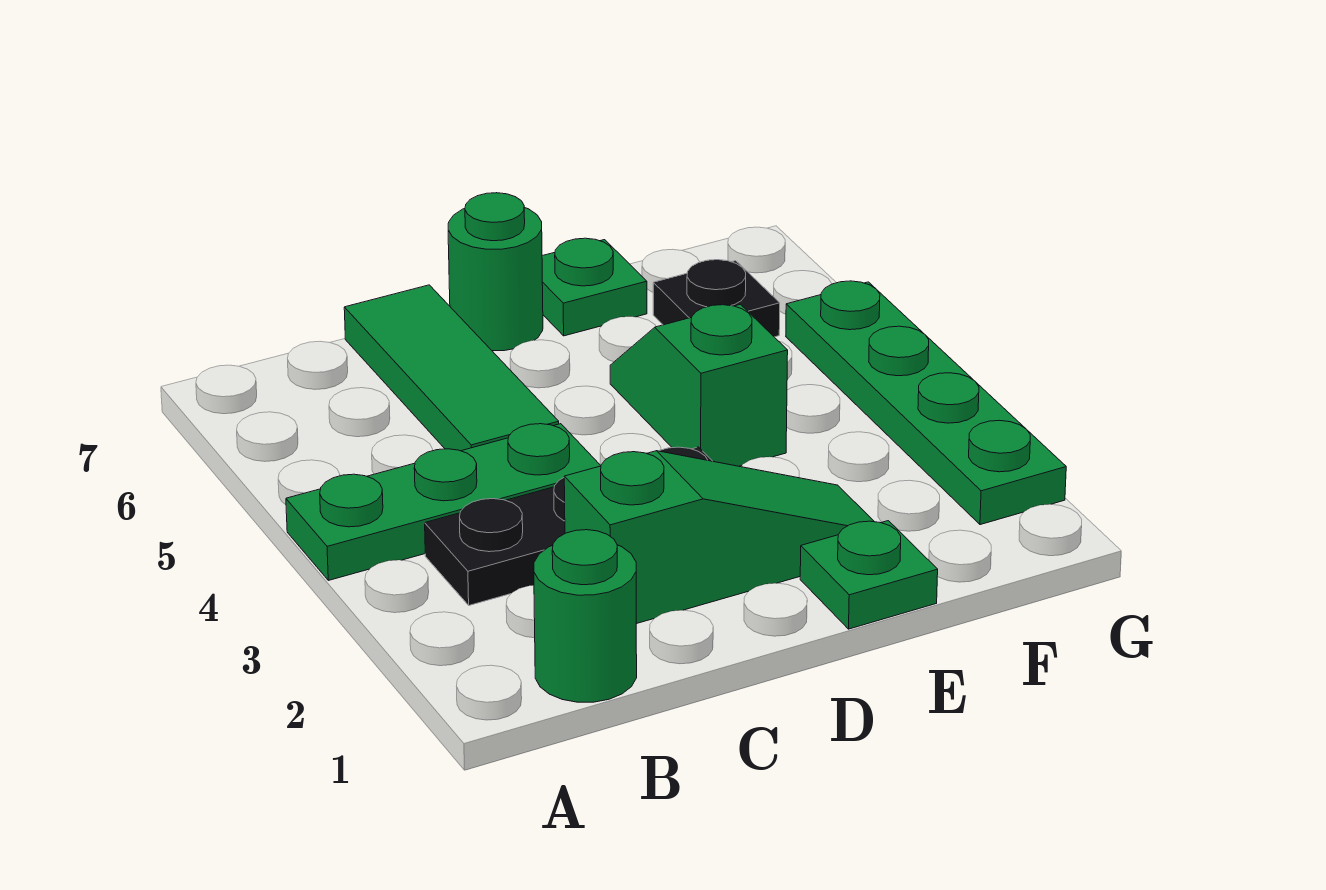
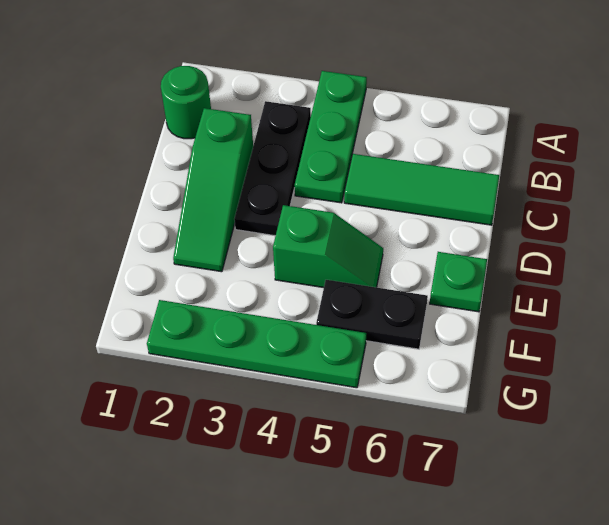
green 1x1 round brick [448,193,543,351] -> none
green 1x1 plate [800,521,938,629] -> none
black 1x1 plate [653,260,780,337] -> black 1x2 plate [316,280,428,349]

